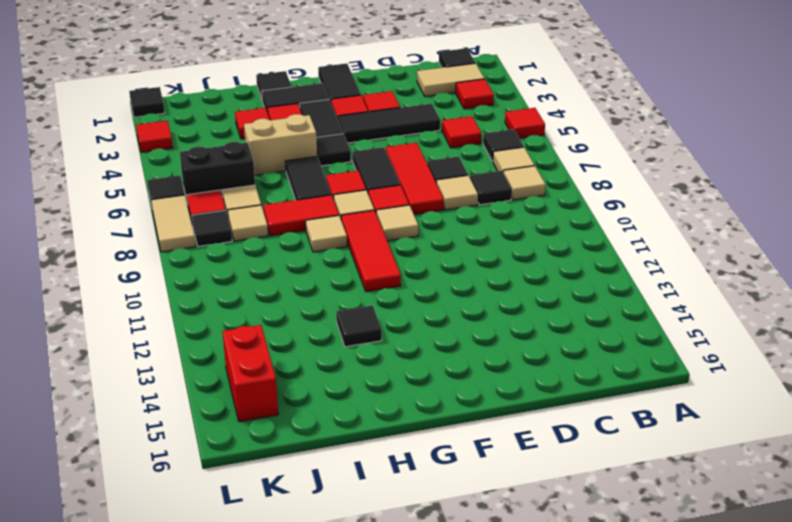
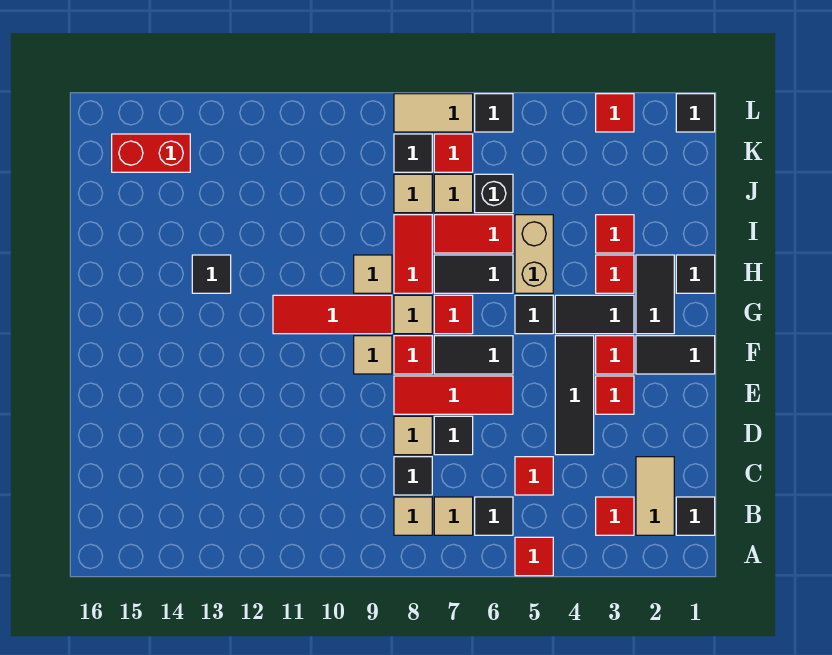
none -> red 1x2 tile [434,215,513,253]
black 1x2 brick [180,142,255,203] -> black 1x1 brick [475,174,513,213]

